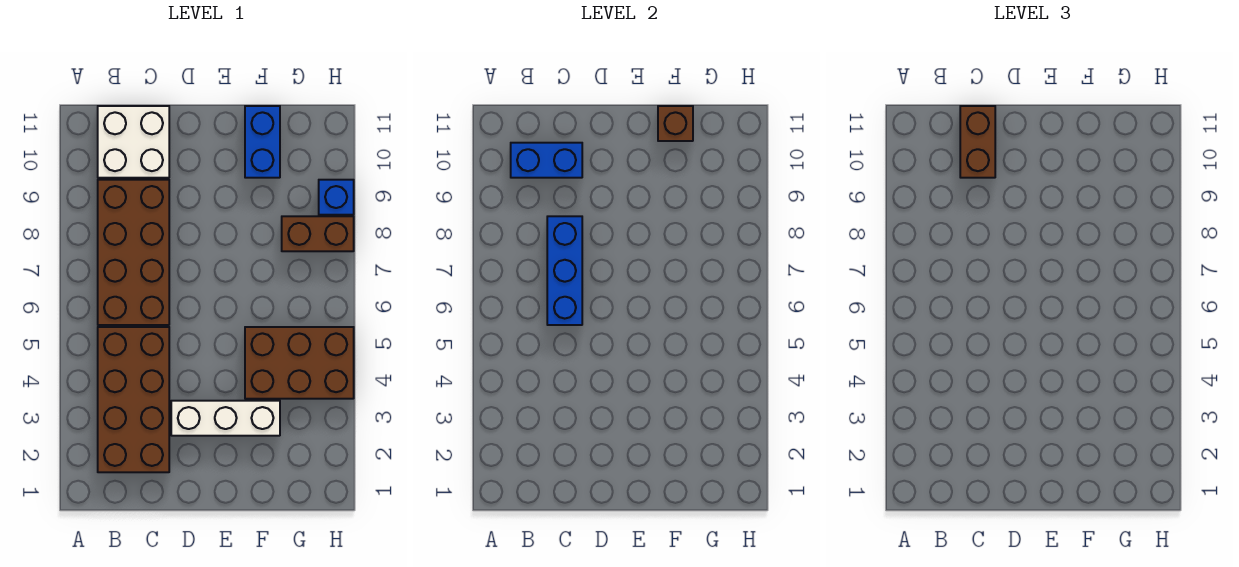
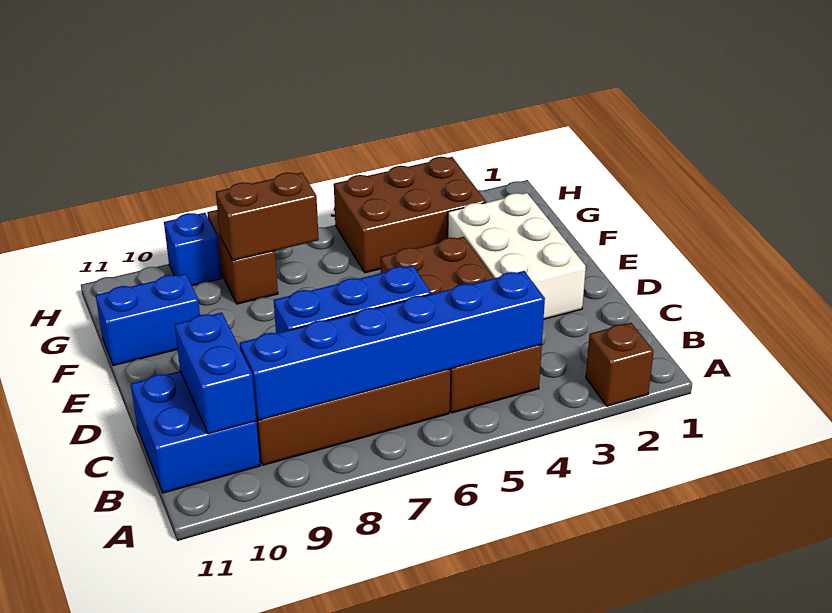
brown 2x4 brick [98,327,169,472] -> brown 2x4 brick turned to [381,237,542,413]
none -> blue 1x6 brick [240,271,545,420]
white 2x2 brick [98,106,169,178] -> blue 2x2 brick [131,371,260,493]
brown 1x2 brick [960,106,995,178] -> brown 1x2 brick moved to [216,173,319,260]
white 1x3 brick [171,401,280,436] -> white 2x3 brick [448,193,586,319]
brown 2x3 brick [245,327,354,399] -> brown 2x3 brick turned to [334,157,486,273]
brown 1x1 brick [658,106,693,141] -> brown 1x1 brick moved to [586,323,654,406]

